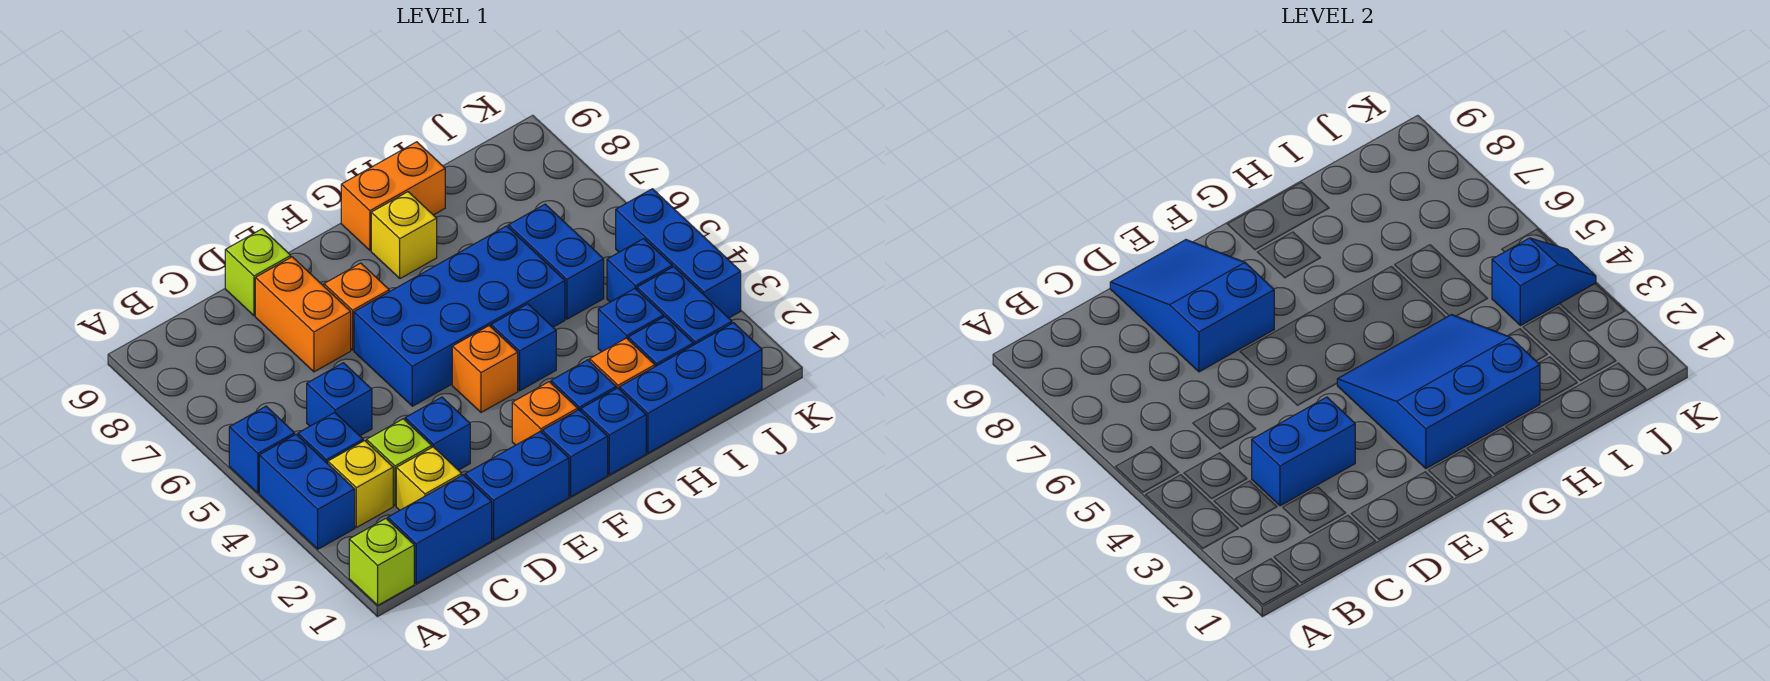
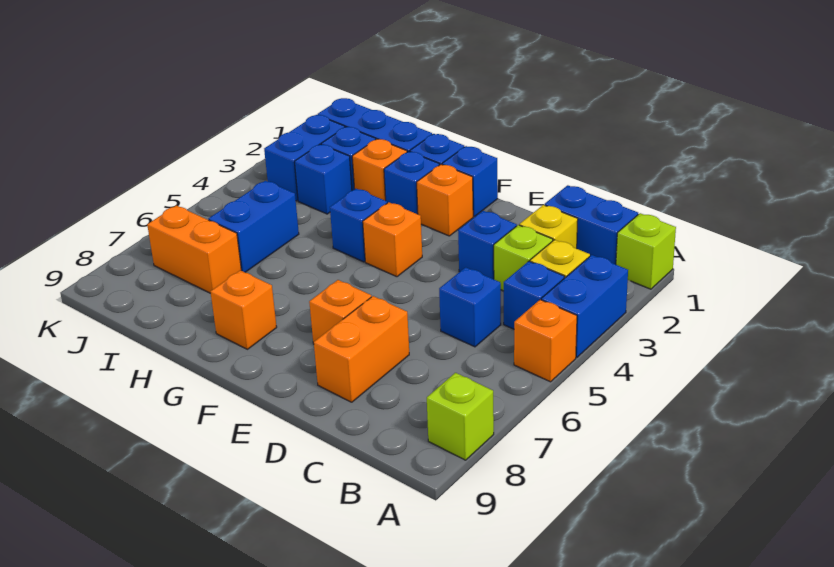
blue 1x1 brick [229,406,295,493] -> orange 1x1 brick [514,300,577,382]
blue 1x2 brick [1252,397,1355,506] -> none
blue 1x2 brick [465,431,569,540] -> none
blue 2x3 slope [1110,240,1274,372] -> none
lime 1x1 brick [225,229,291,316] -> lime 1x1 brick moved to [427,373,494,460]
blue 2x4 brick [354,226,565,406] -> none
blue 3x3 slope [1337,315,1540,468] -> none
yellow 1x1 brick [371,192,437,278] -> orange 1x1 brick [211,270,277,349]
orange 1x2 brick [341,142,445,250] -> orange 1x2 brick moved to [147,205,241,293]
blue 1x1 brick [607,239,672,302] -> none
blue 1x2 slope [1492,238,1596,326] -> none
blue 1x3 brick [616,189,741,318] -> none

